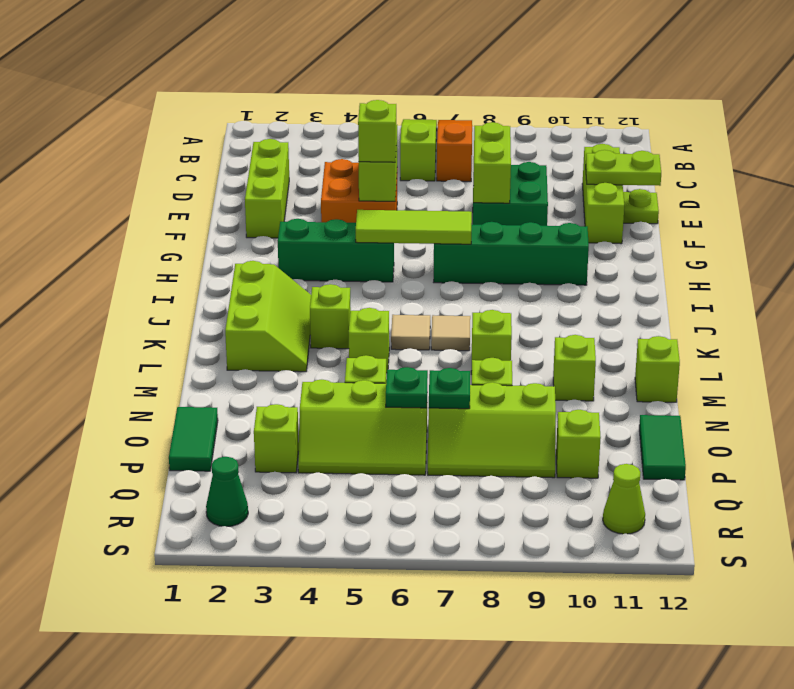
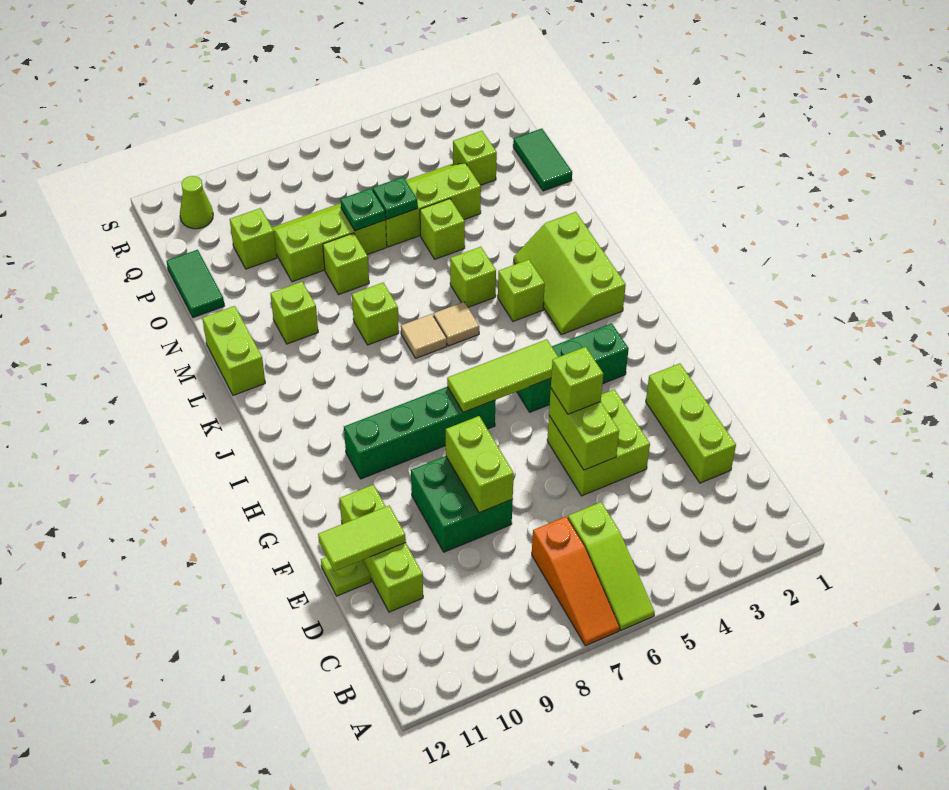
orange 2x2 brick [321,159,397,223] -> lime 2x2 brick [547,389,650,496]
lime 1x2 plate [586,150,661,186] -> lime 1x2 tile [318,506,406,571]
lime 1x1 brick [635,336,680,402] -> lime 1x2 brick [202,306,265,395]
green 1x1 cone [206,457,248,527] -> none

